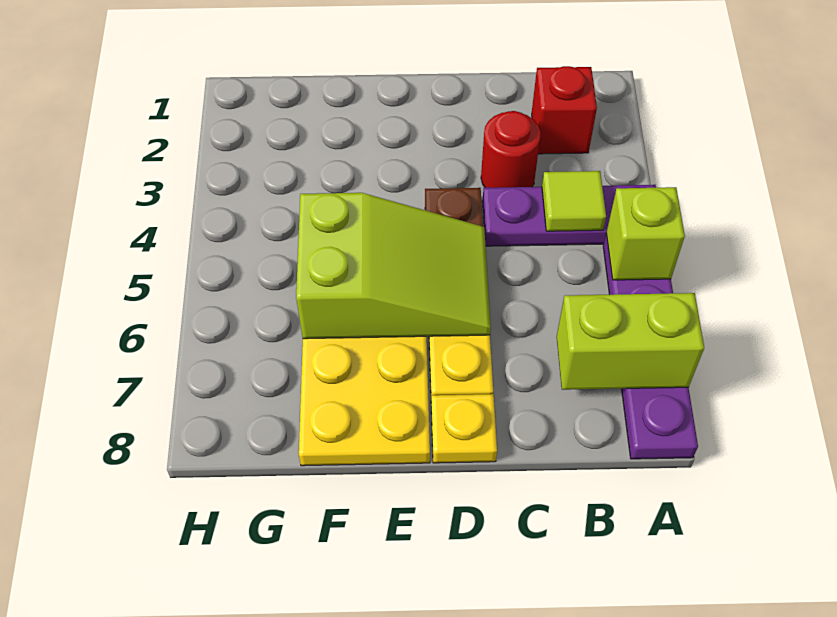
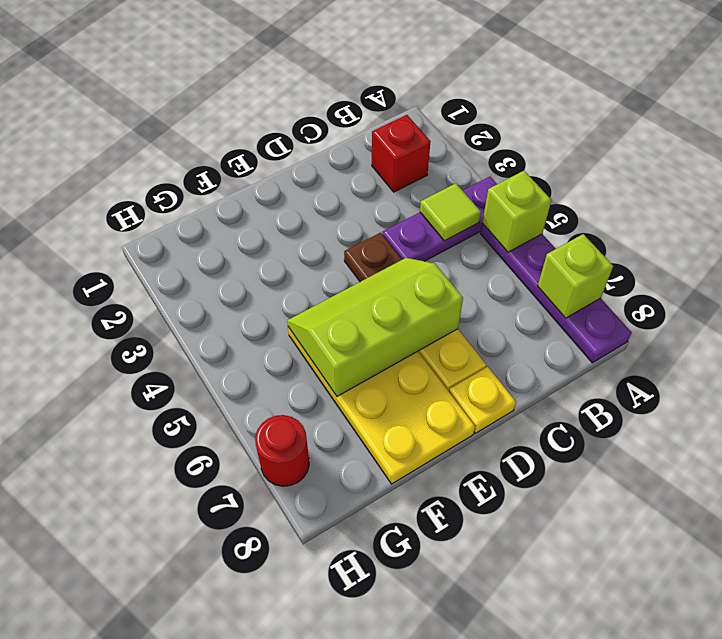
lime 1x2 brick [557,293,704,390] -> lime 1x1 brick [538,234,613,318]
red 1x1 round brick [481,111,541,188] -> red 1x1 round brick moved to [255,415,309,486]
lime 2x3 slope [296,193,491,339] -> lime 2x3 slope turned to [287,258,463,396]

